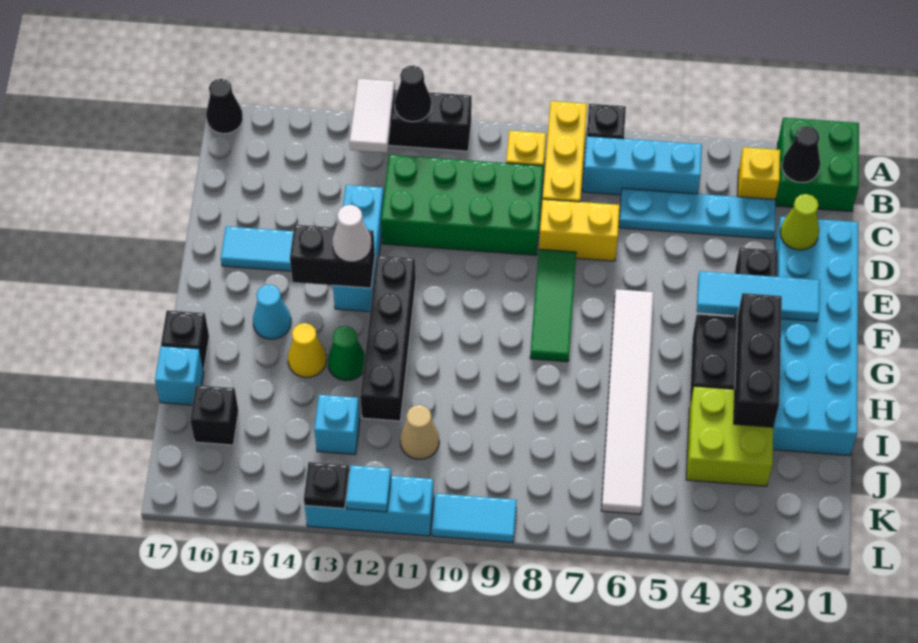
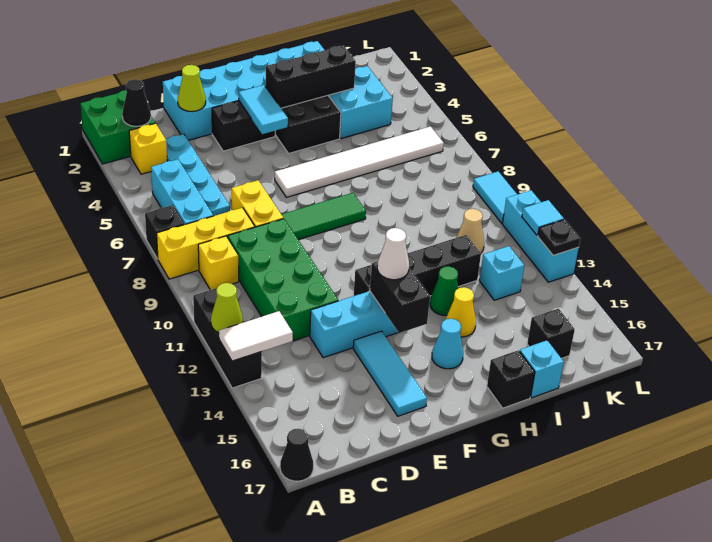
black 1x1 cone [395,66,431,122] -> lime 1x1 cone [211,283,243,333]
cyan 1x3 tile [697,271,820,321] -> cyan 1x2 tile [239,85,288,134]
lime 2x2 brick [686,386,773,486] -> cyan 2x2 brick [328,66,393,139]

